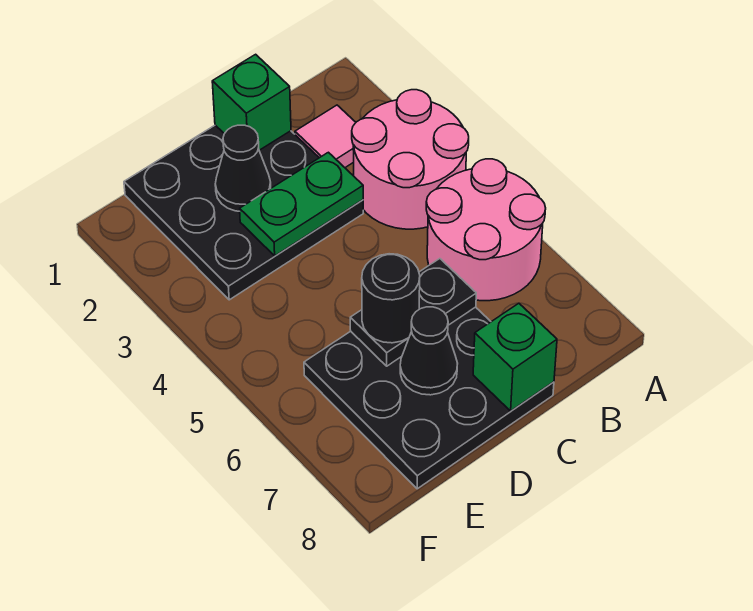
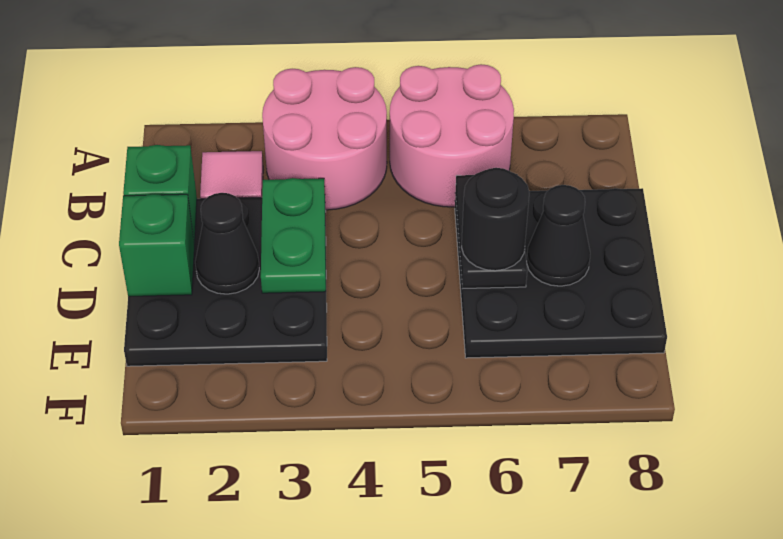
green 1x1 brick [473,303,557,411] -> green 1x1 brick moved to [119,194,194,297]

